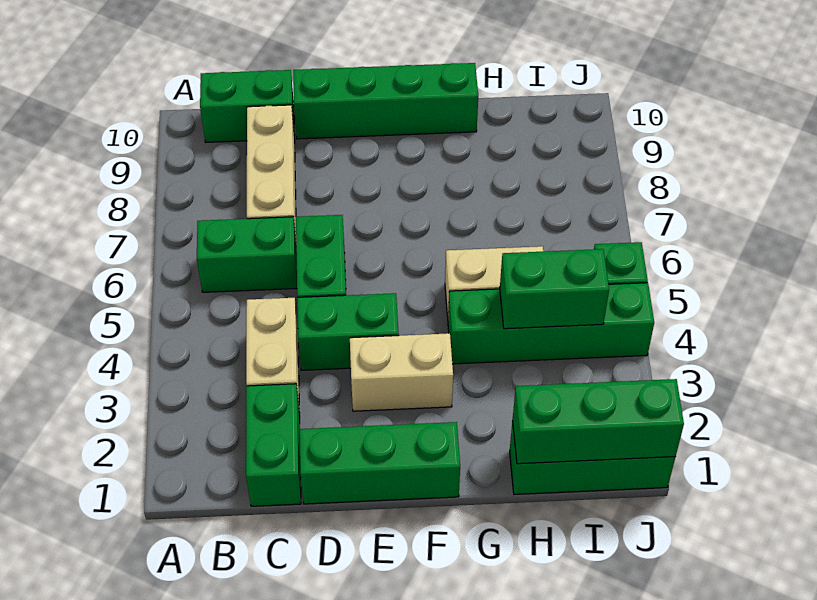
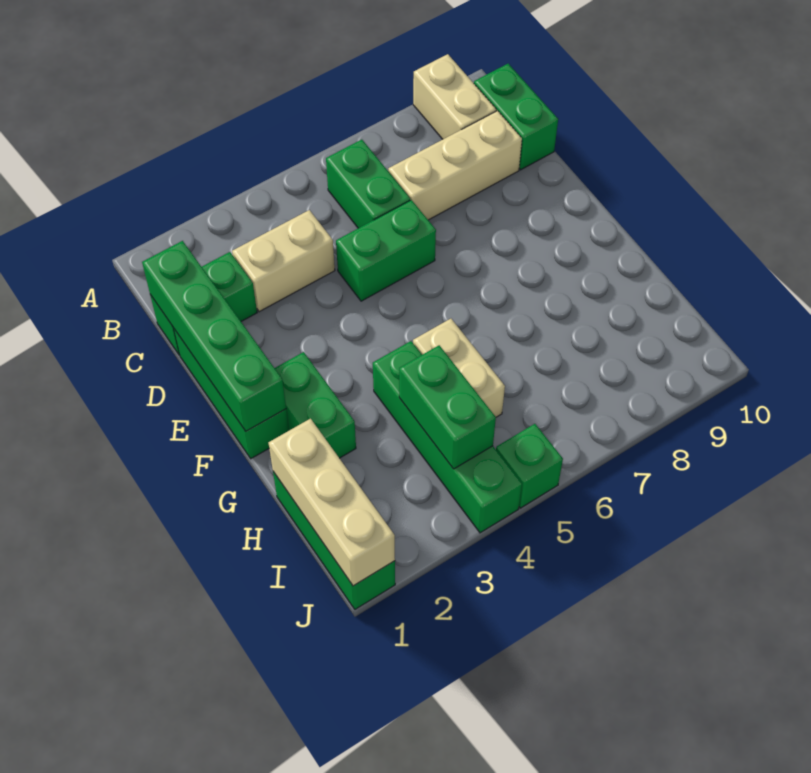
green 1x2 brick [297,293,399,370] -> green 1x2 brick moved to [275,352,356,458]
green 1x4 brick [293,63,478,139] -> green 1x4 brick moved to [142,241,286,431]
tan 1x2 brick [350,333,453,411] -> tan 1x2 brick moved to [413,54,496,139]
green 1x3 brick [513,379,684,464] -> tan 1x3 brick [268,419,395,586]

